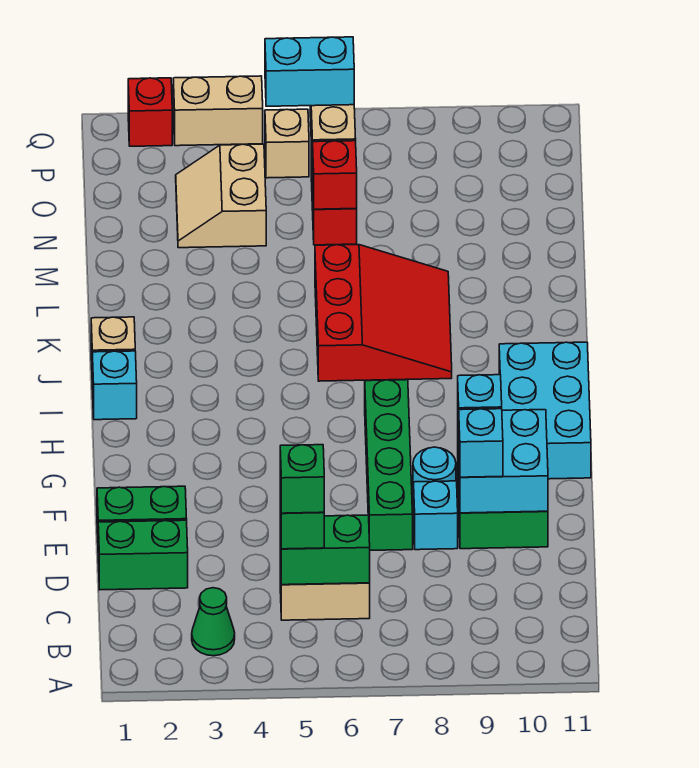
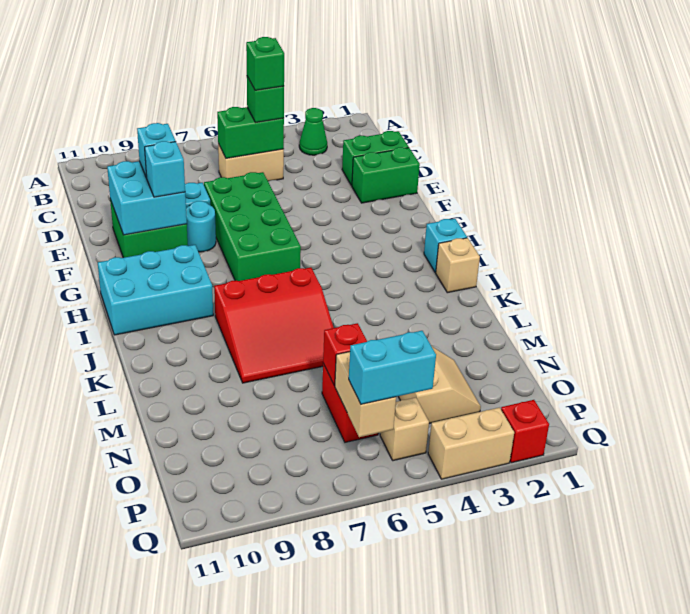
green 1x4 brick [365,380,413,550] -> green 2x4 brick [204,172,301,281]
cyan 2x3 brick [499,342,591,479] -> cyan 2x3 brick turned to [98,245,213,335]
red 3x3 slope [315,245,452,381] -> red 3x3 slope turned to [214,268,334,383]

